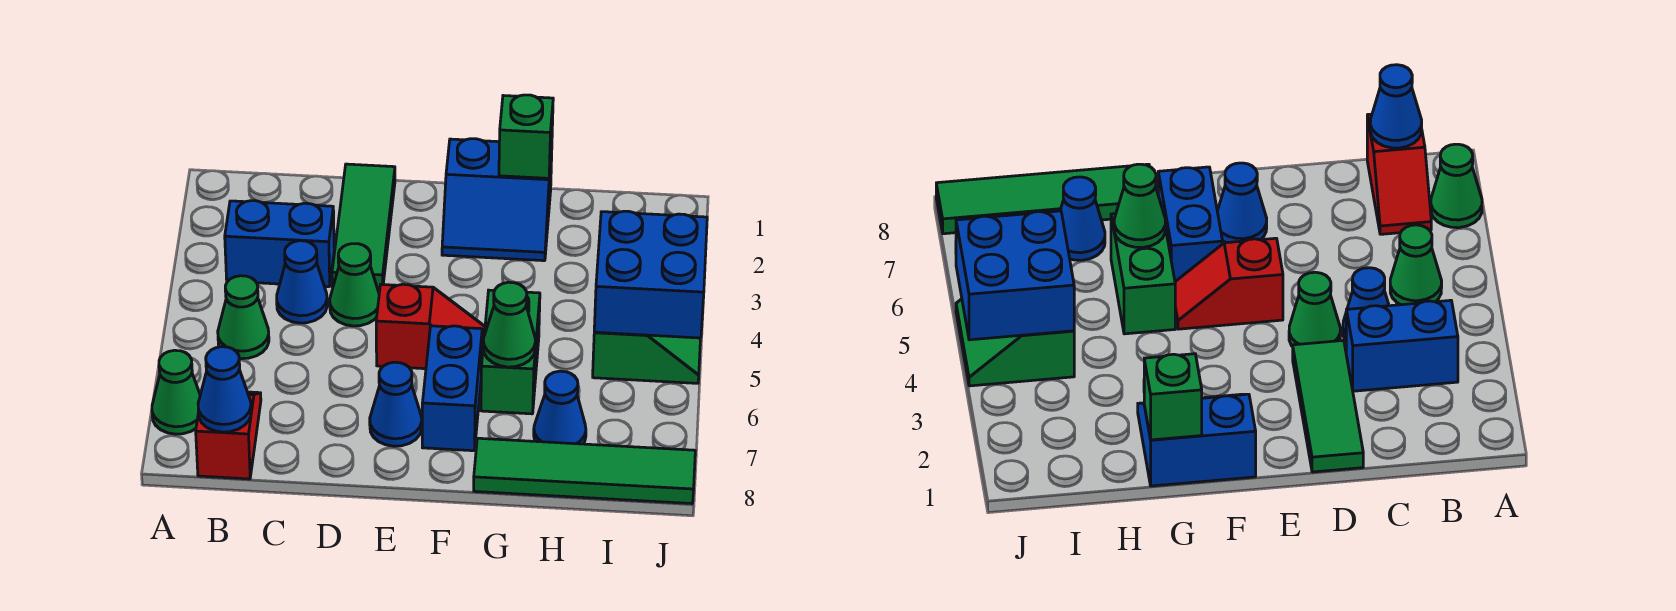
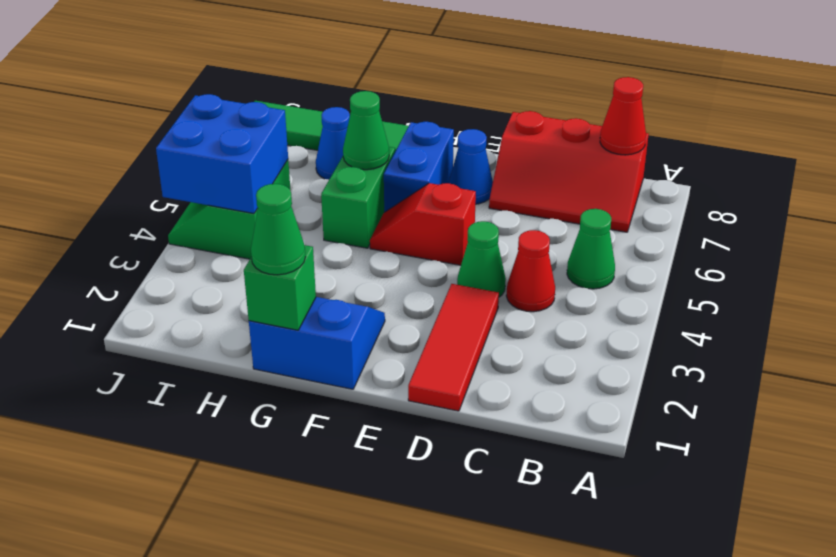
green 1x1 cone [152,350,200,434] -> green 1x1 cone moved to [251,184,305,275]
blue 1x2 brick [225,201,334,287] -> none
red 1x2 slope [196,392,261,479] -> red 2x3 slope [489,111,649,232]
blue 1x1 cone [198,347,251,432] -> red 1x1 cone [600,77,646,155]
blue 1x1 cone [277,241,327,323] -> red 1x1 cone [506,230,555,312]
green 1x3 tile [332,164,395,289] -> red 1x3 tile [408,284,499,411]

